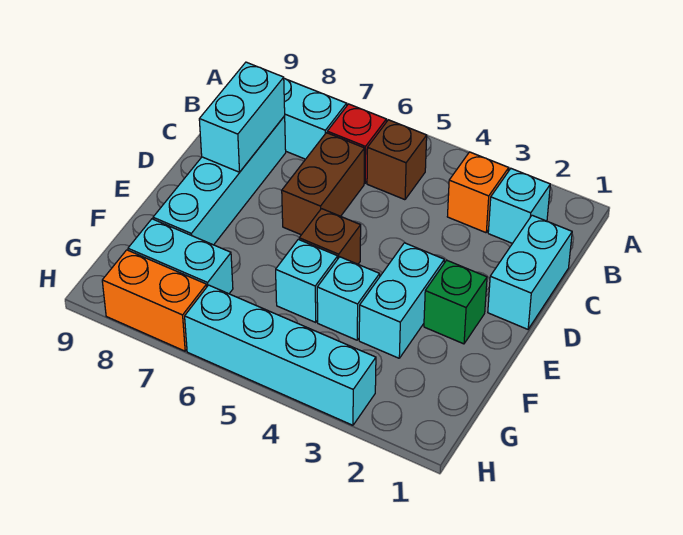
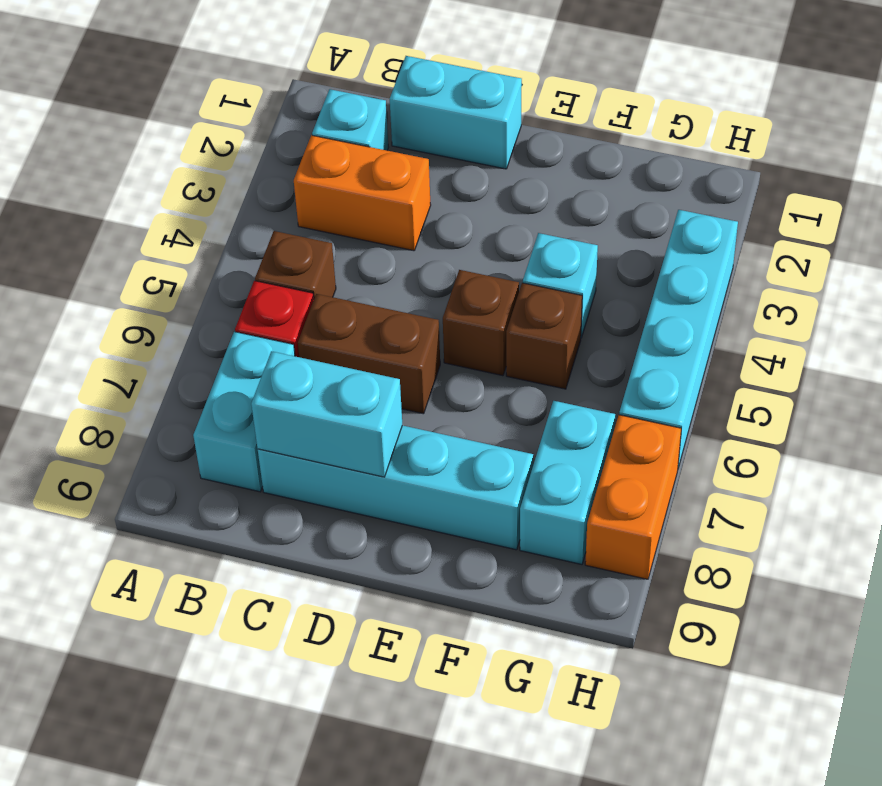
orange 1x1 brick [447,152,509,233] -> orange 1x2 brick [294,135,431,251]
green 1x1 brick [424,260,487,344] -> none
cyan 1x2 brick [359,243,444,358] -> none
cyan 1x1 brick [276,239,338,322] -> brown 1x1 brick [506,283,582,389]

